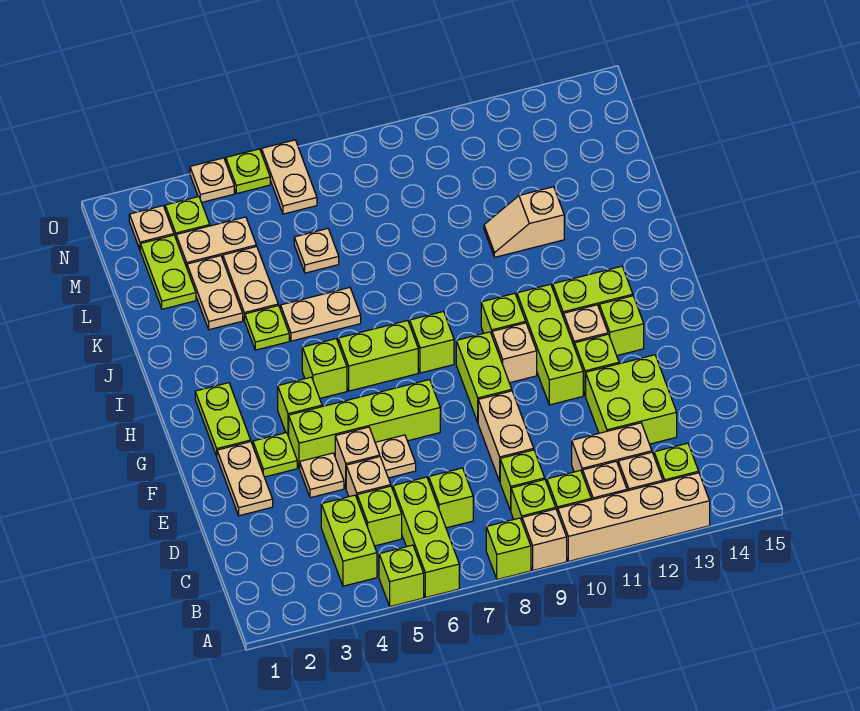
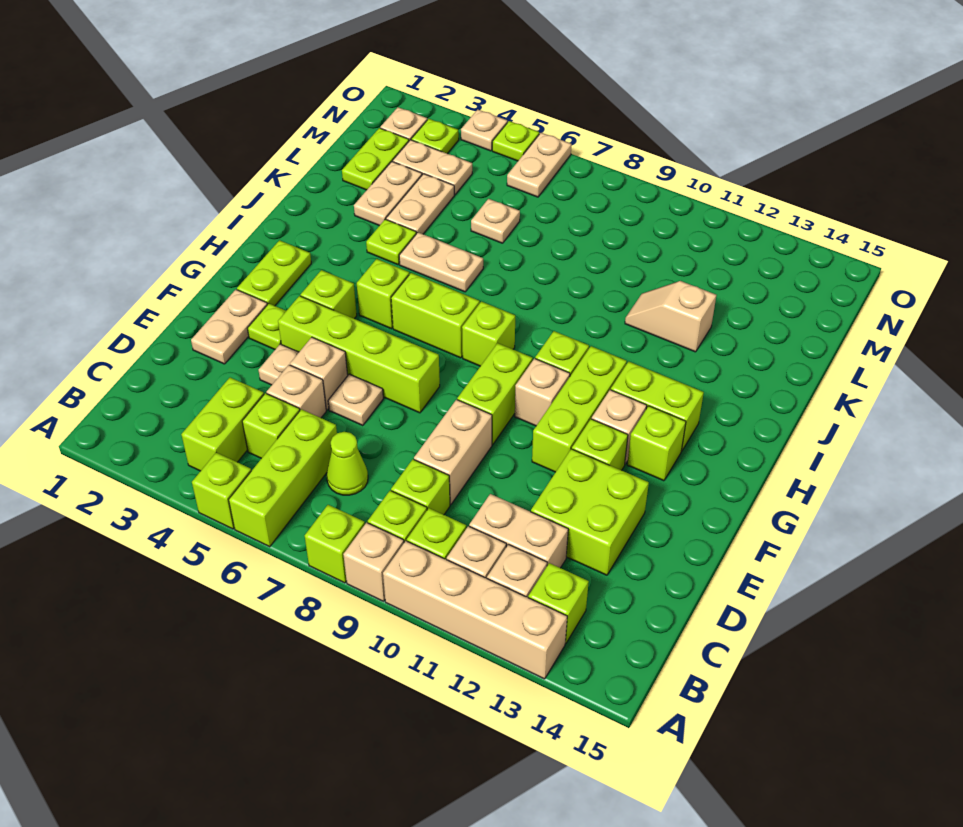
lime 1x1 brick [429,468,473,528] -> lime 1x1 cone [327,432,368,495]

